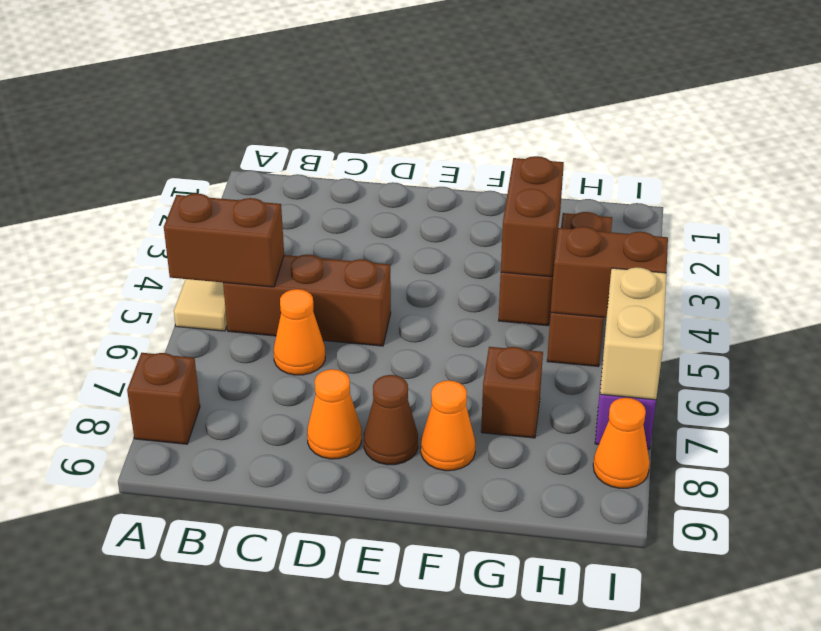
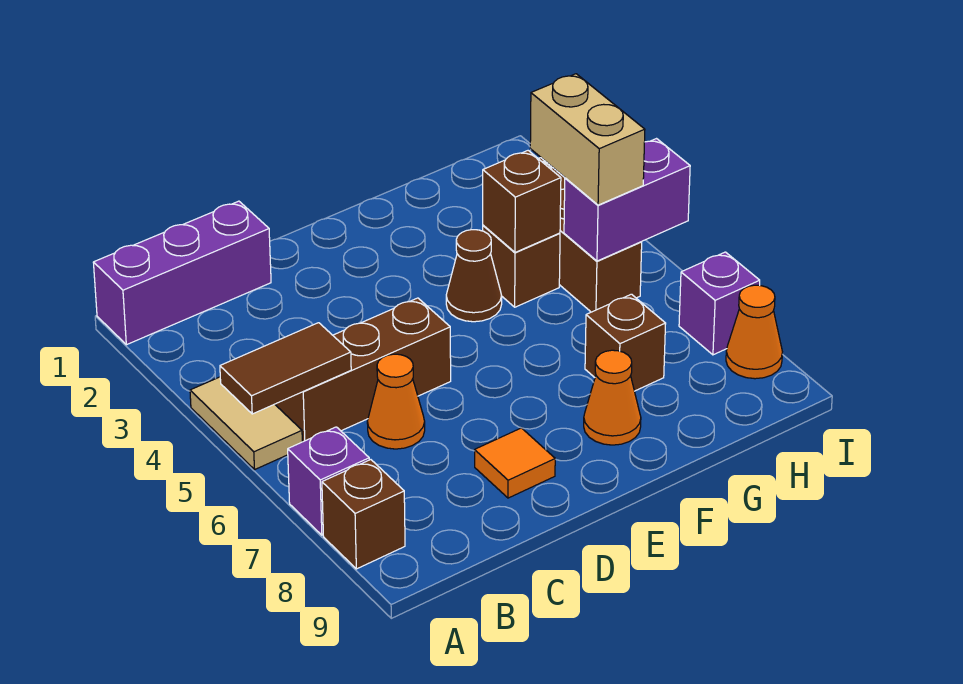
none -> purple 1x3 brick [93,201,271,345]
brown 1x2 brick [164,193,284,287] -> brown 1x2 tile [220,323,351,414]
none -> purple 1x1 brick [288,427,369,535]
orange 1x1 cone [307,369,361,459] -> orange 1x1 tile [475,428,555,498]
brown 1x1 cone [364,375,418,465] -> brown 1x1 cone moved to [446,230,502,322]
brown 1x2 brick [501,156,564,277] -> brown 1x1 brick [483,151,561,252]
brown 1x2 brick [551,227,668,318] -> purple 1x2 brick [564,139,690,261]
tan 1x2 brick [600,267,666,400] -> tan 1x2 brick moved to [530,74,645,205]

